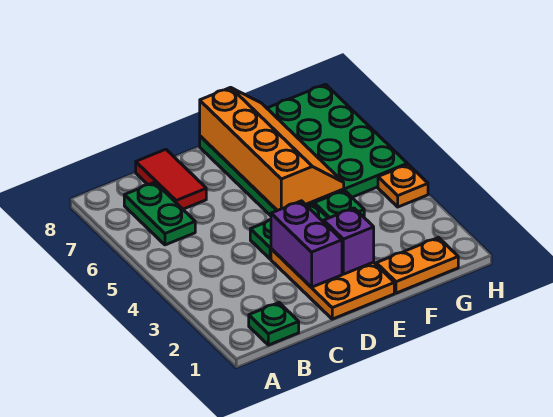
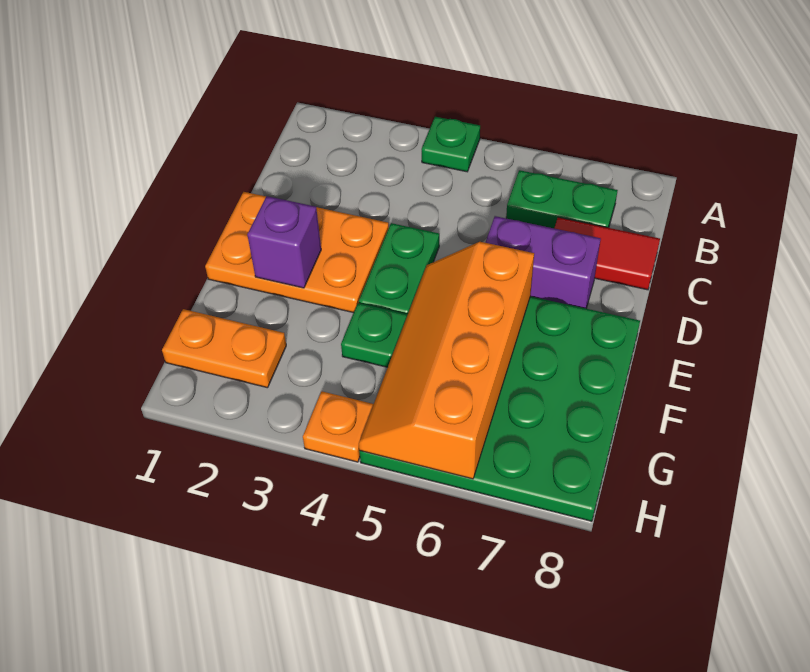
green 1x1 plate [249,302,299,345] -> green 1x1 plate moved to [422,117,480,172]
purple 1x2 brick [271,201,342,287] -> purple 1x2 brick moved to [485,216,601,309]
orange 2x4 slope [200,87,344,211] -> orange 2x4 slope turned to [359,242,534,479]
orange 1x2 plate [376,237,458,293] -> orange 1x2 plate turned to [162,309,286,388]

